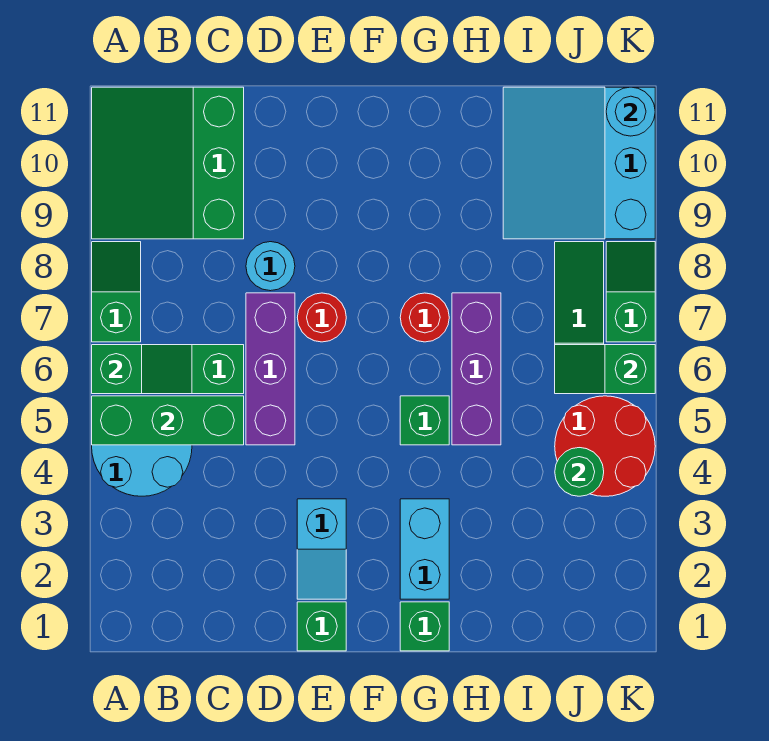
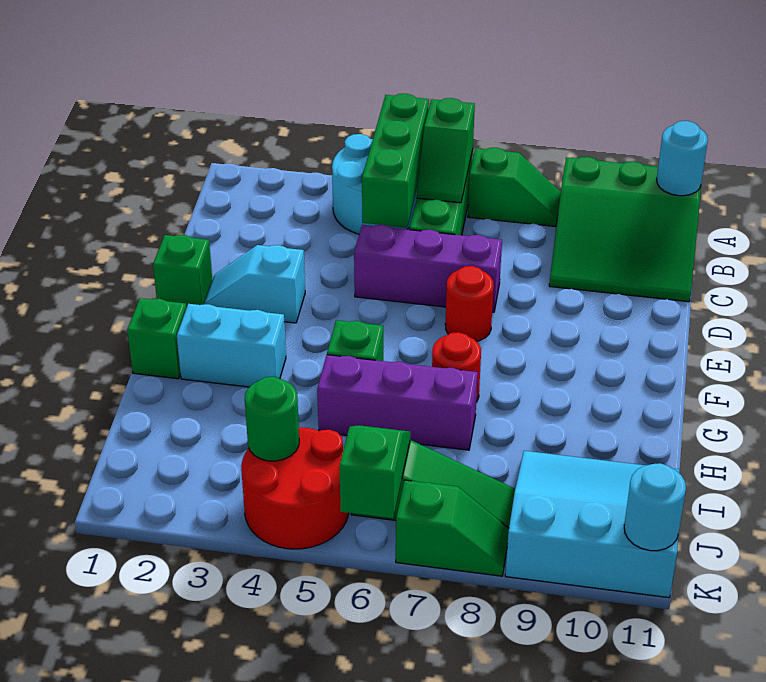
green 3x3 slope [92,87,244,239] -> green 3x3 slope turned to [549,157,701,302]
cyan 1x1 round brick [246,242,295,291] -> cyan 1x1 round brick moved to [657,121,708,196]

